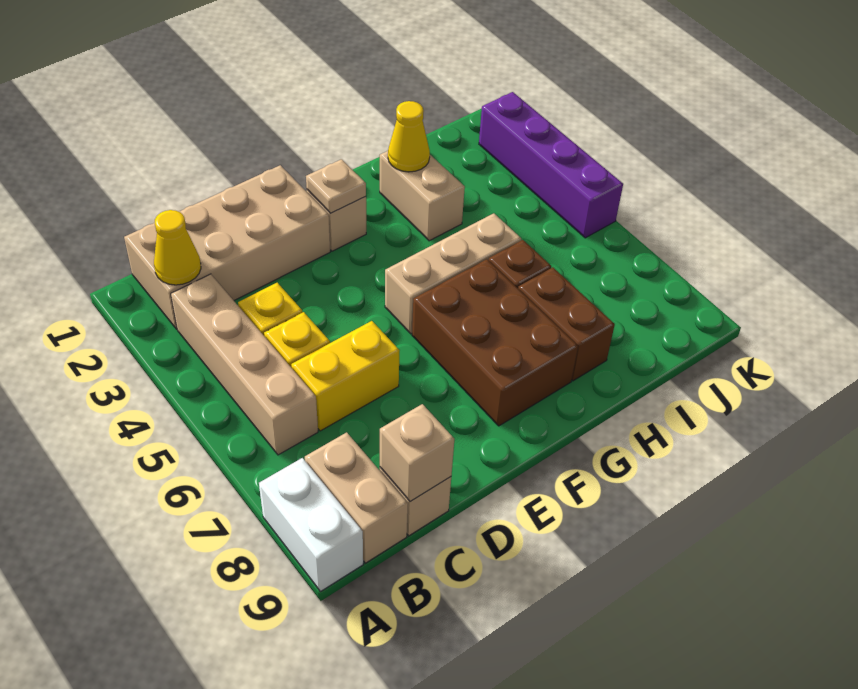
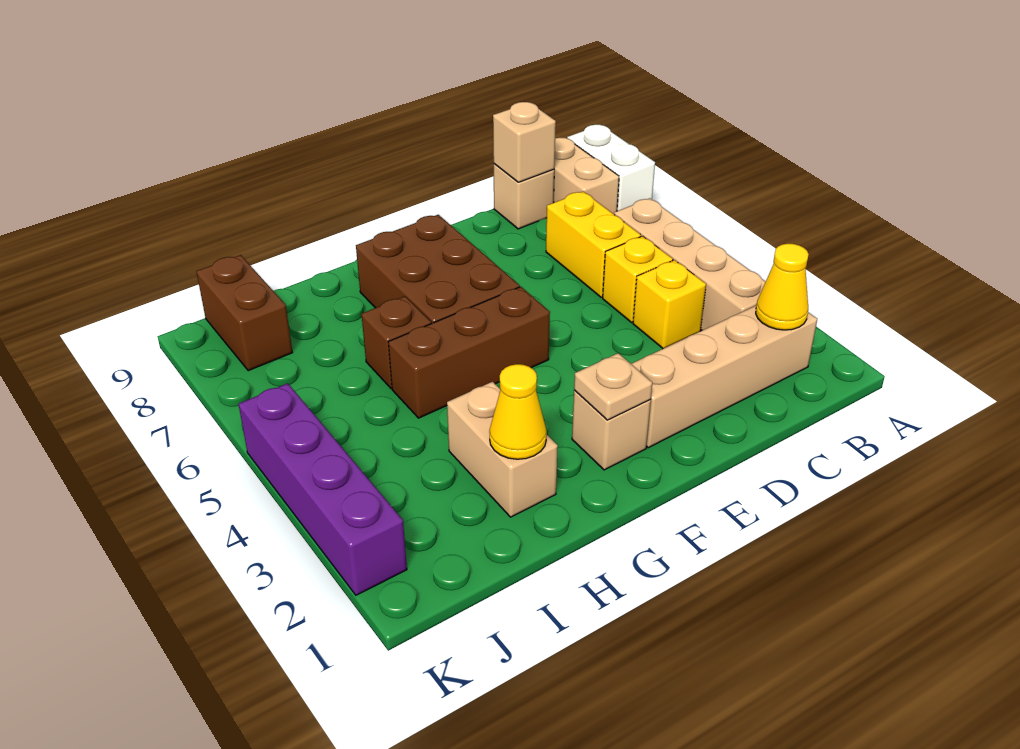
tan 2x4 brick [124,165,330,329] -> tan 1x4 brick [631,305,817,448]
yellow 1x2 brick [291,321,400,431] -> yellow 1x2 brick turned to [546,191,641,297]
tan 1x3 brick [385,213,521,334] -> brown 1x3 brick [388,287,550,418]
brown 1x2 brick [518,267,615,381] -> brown 1x2 brick moved to [196,255,293,371]

